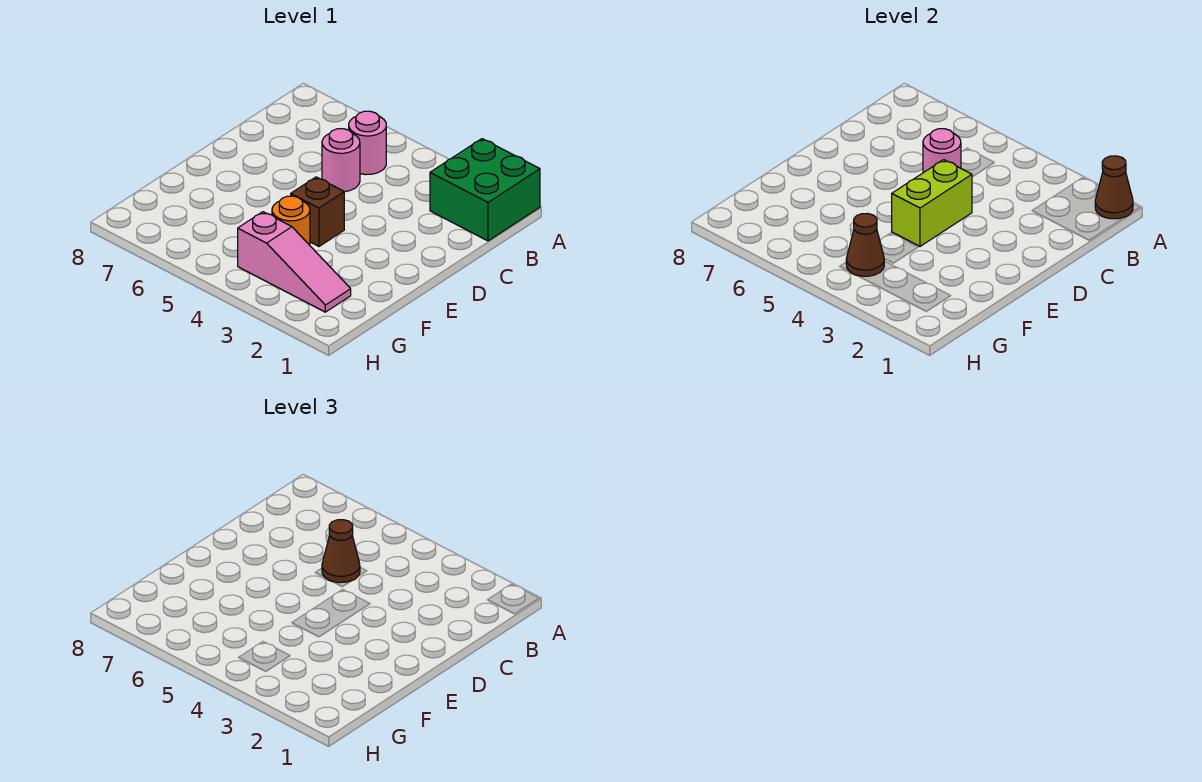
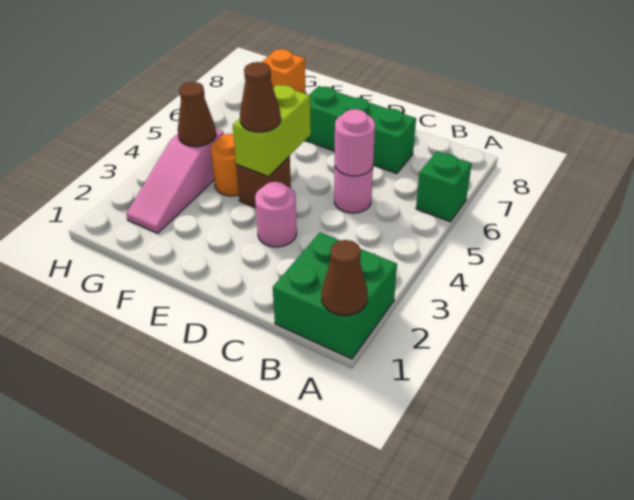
none -> green 1x1 brick [416,151,472,222]
pink 1x1 round brick [349,111,386,175] -> pink 1x1 round brick moved to [255,182,297,247]
brown 1x1 cone [322,520,360,583] -> brown 1x1 cone moved to [240,62,281,132]
none -> green 1x3 brick [305,86,416,174]
lime 1x2 brick [892,160,972,246] -> lime 1x2 brick turned to [233,84,311,177]
none -> orange 1x1 brick [262,49,306,93]

